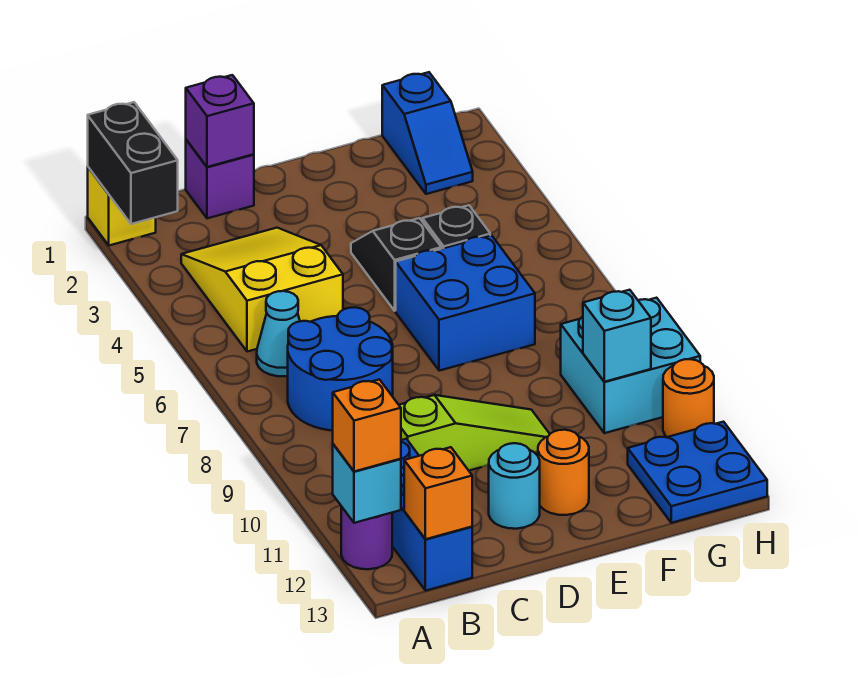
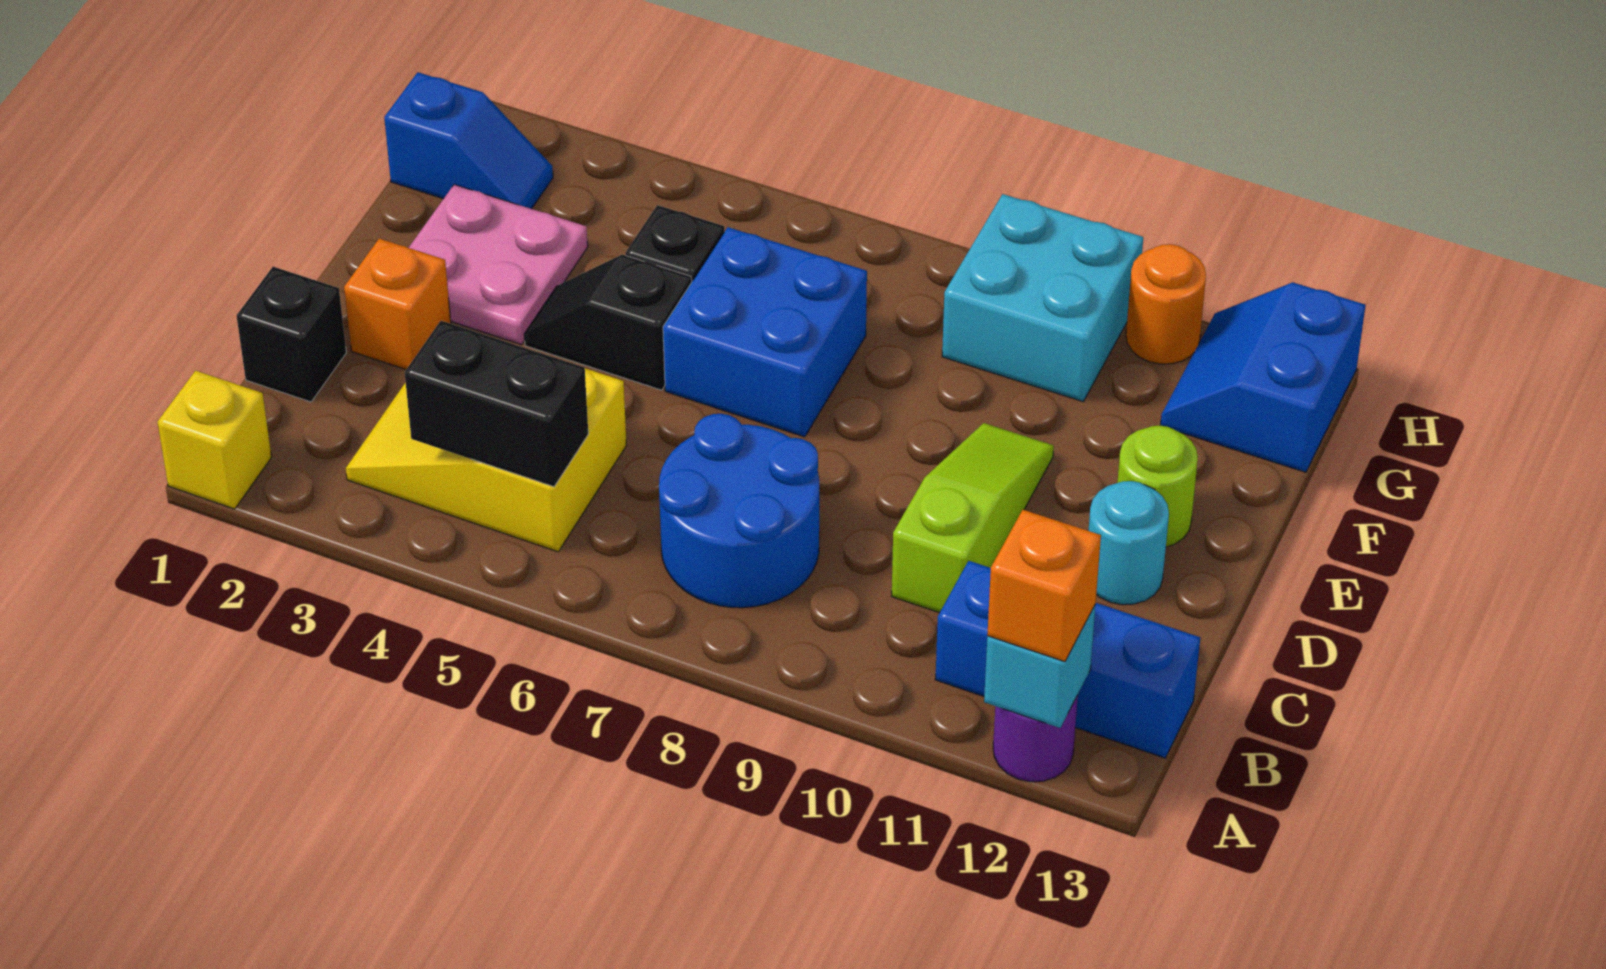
black 1x2 brick [88,102,178,224] -> black 1x2 brick moved to [405,321,588,487]
cyan 1x1 cone [257,291,300,376] -> none
orange 1x1 brick [404,447,472,539] -> orange 1x1 brick moved to [344,239,451,369]
purple 1x1 brick [186,140,254,218] -> black 1x1 brick [237,267,346,402]
purple 1x1 brick [186,75,254,167] -> none
none -> pink 2x2 plate [409,185,588,345]
orange 1x1 round brick [538,430,589,515] -> lime 1x1 round brick [1117,425,1198,547]
cyan 1x1 brick [583,290,651,382] -> none
blue 2x2 plate [628,422,767,523] -> blue 2x2 slope [1161,283,1366,472]

